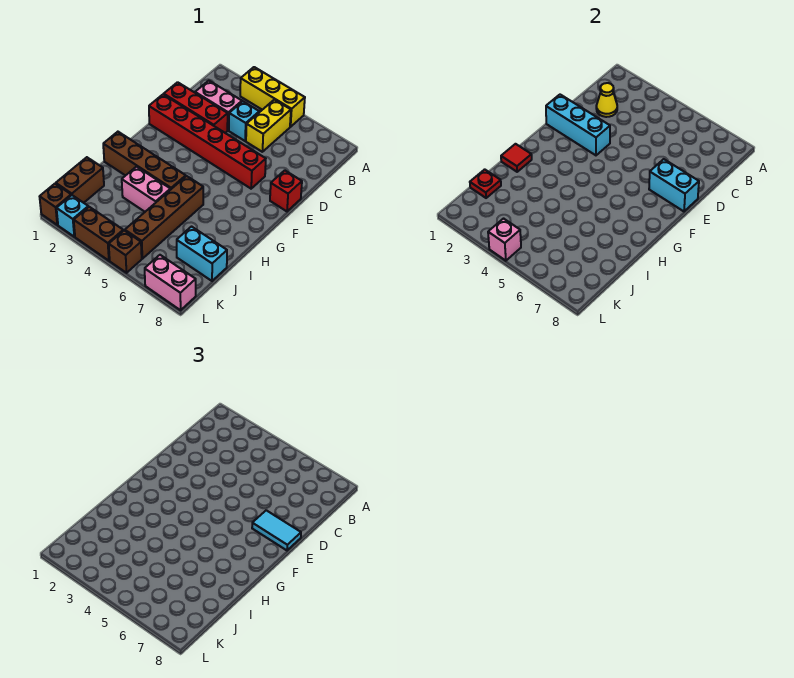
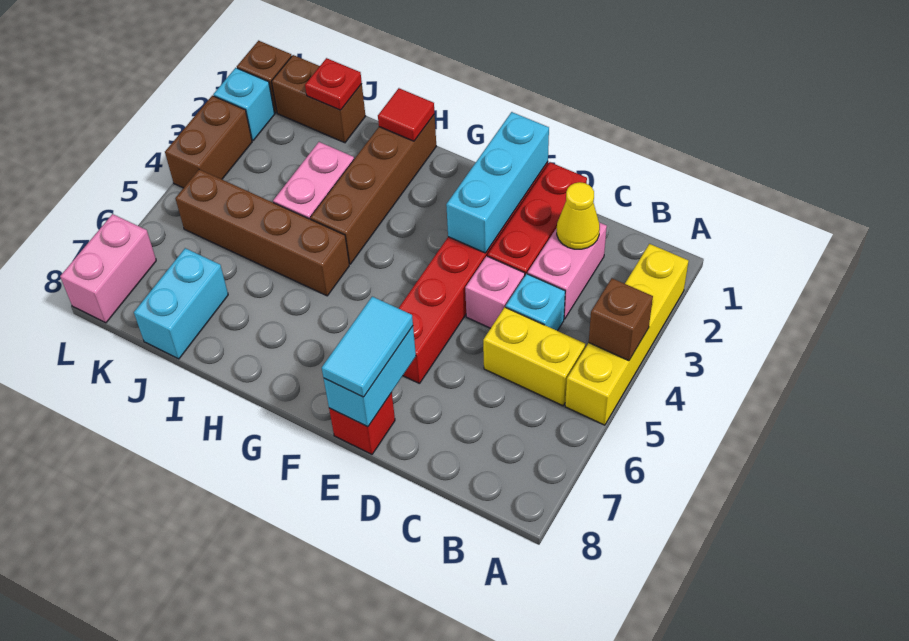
yellow 1x3 brick [240,67,305,127] -> yellow 1x4 brick [565,244,689,425]
pink 1x1 brick [488,219,521,261] -> pink 1x1 brick moved to [465,256,525,328]
brown 1x1 brick [109,231,142,273] -> brown 1x1 brick moved to [589,278,653,361]

